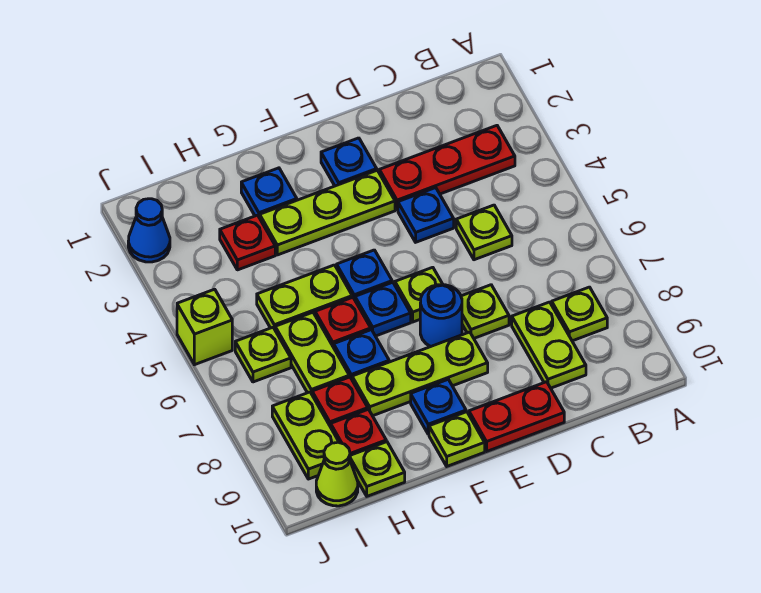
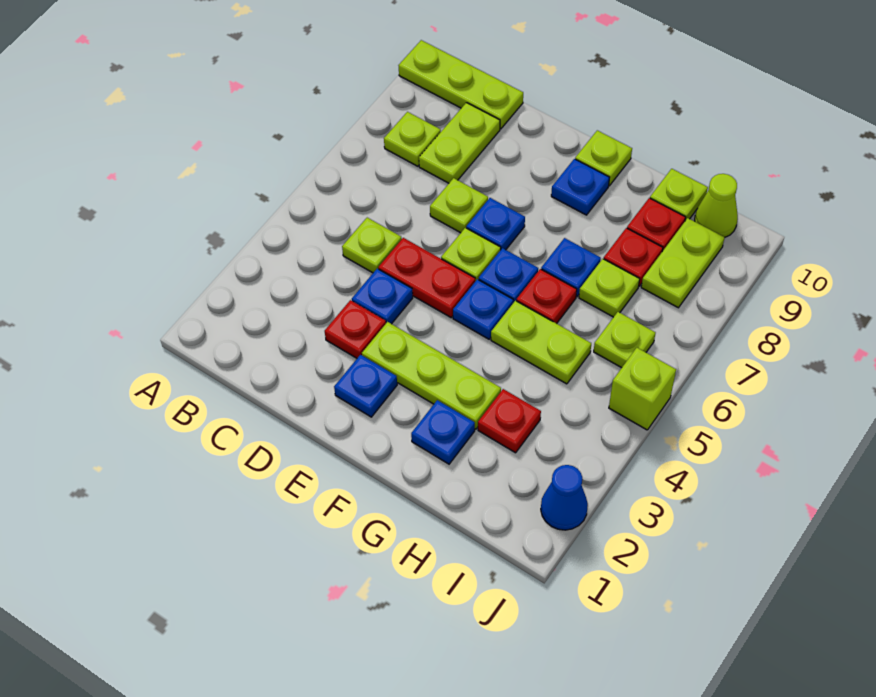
red 1x3 plate [379,126,515,210] -> red 1x1 plate [325,300,386,358]
red 1x2 plate [469,382,564,451] -> red 1x2 plate moved to [378,238,475,318]
blue 1x1 round brick [420,285,462,347] -> blue 1x1 plate [466,198,525,250]
lime 1x3 plate [352,332,488,416] -> lime 1x3 plate moved to [398,40,523,129]
lime 1x2 plate [275,312,349,394] -> lime 1x1 plate [579,259,640,317]

